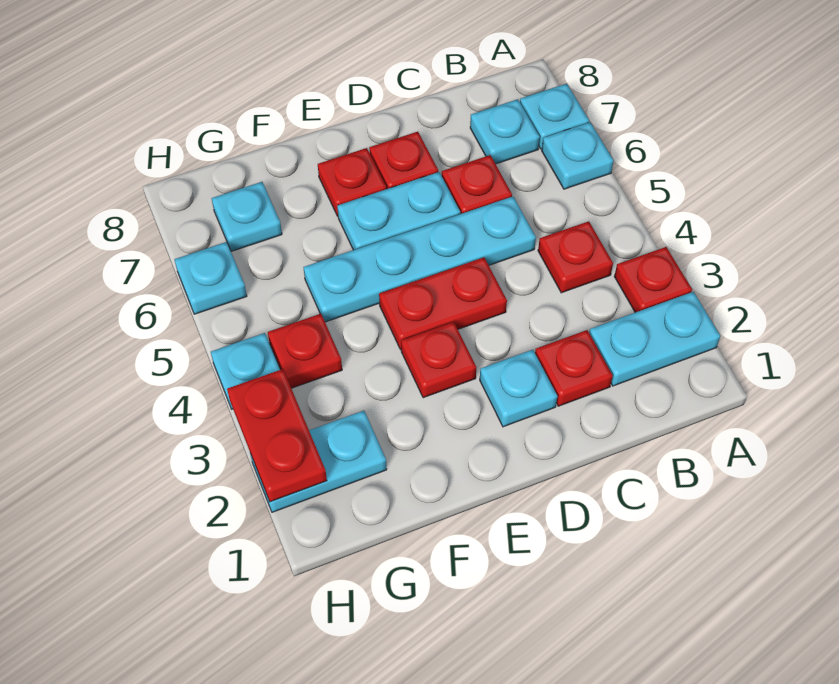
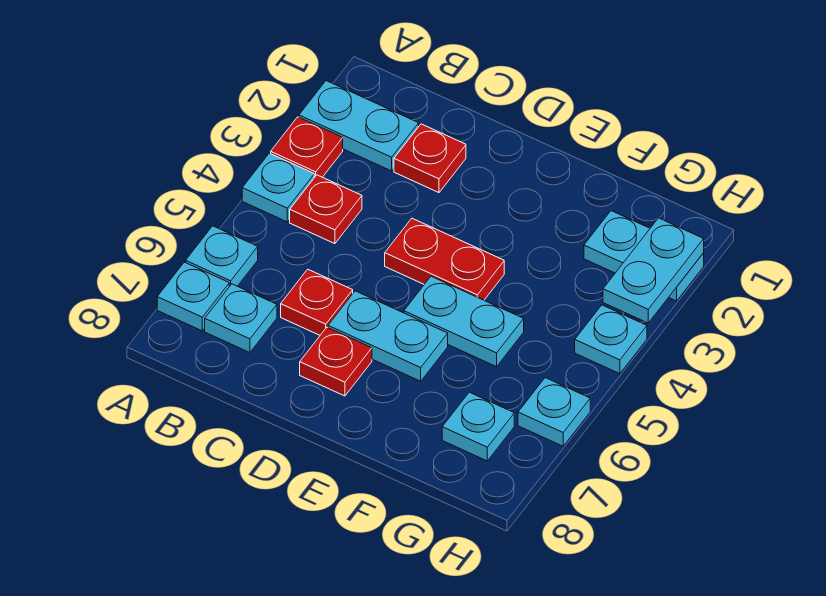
cyan 1x4 plate [303,197,536,322] -> cyan 1x2 plate [404,276,524,367]
cyan 1x1 plate [480,350,557,427] -> cyan 1x1 plate moved to [242,153,314,222]
red 1x1 plate [401,322,476,398] -> none
red 1x1 plate [318,148,386,216] -> none
red 1x1 plate [268,314,342,388] -> none
red 1x2 plate [227,369,327,502] -> cyan 1x2 plate [603,218,704,323]

